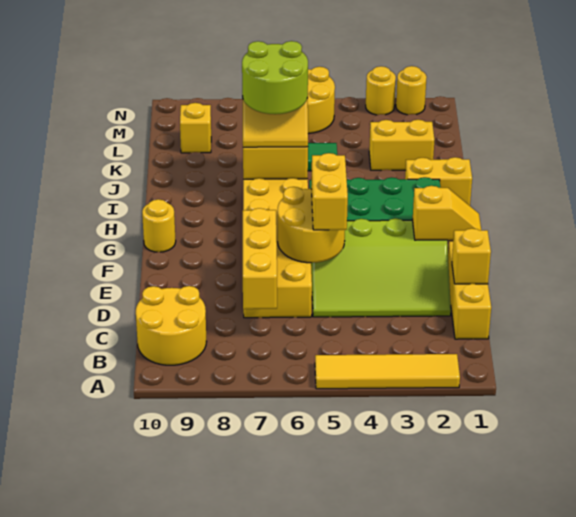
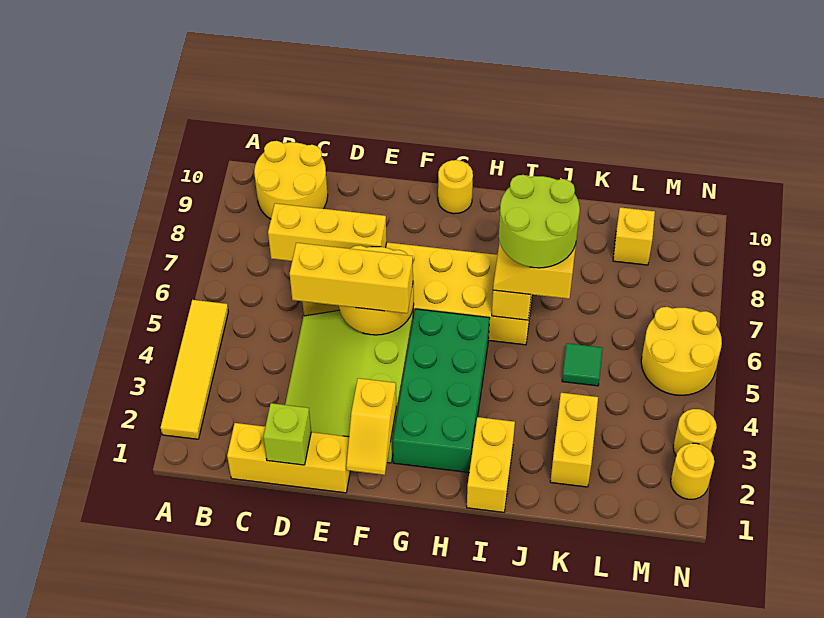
yellow 1x1 brick [452,228,491,284] -> lime 1x1 brick [263,403,311,465]
yellow 1x2 brick [311,153,348,230] -> yellow 1x3 brick [290,243,413,313]

